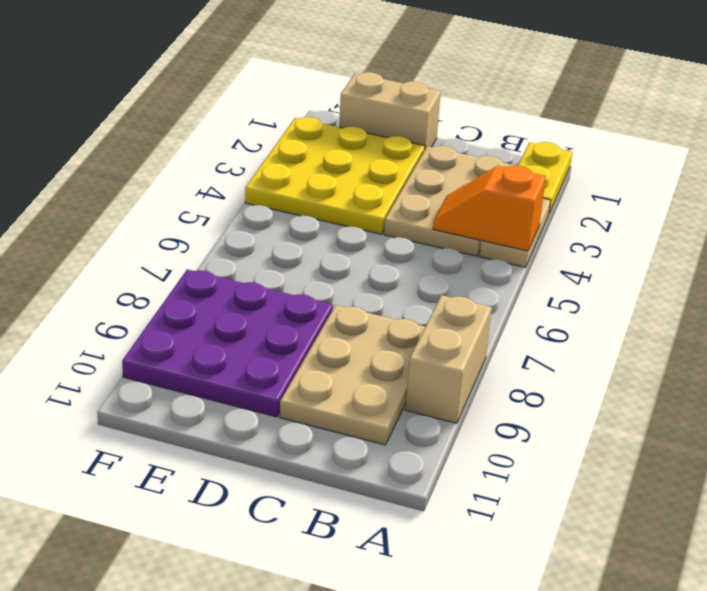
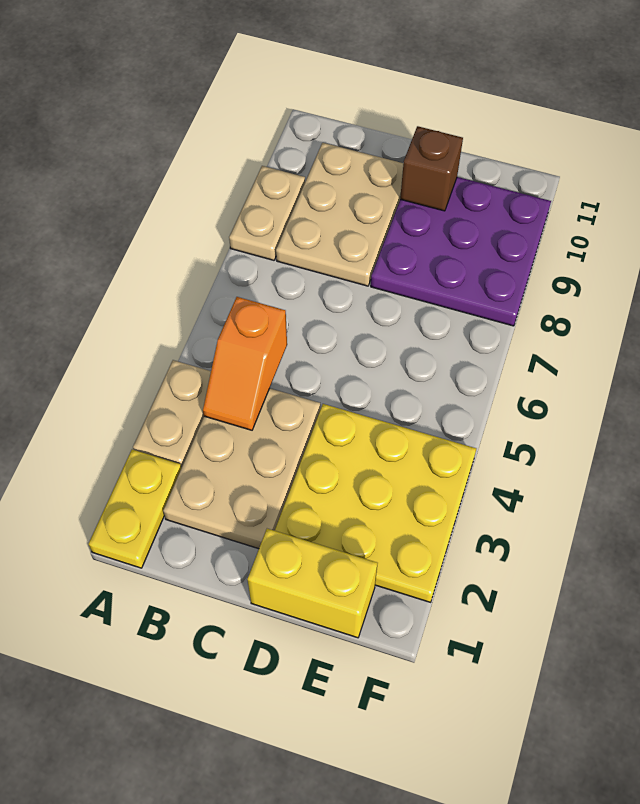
orange 1x2 slope [433,166,546,251] -> orange 1x2 slope turned to [203,297,287,430]
tan 1x2 brick [405,295,492,423] -> tan 1x2 plate [229,166,305,260]
tan 1x2 brick [339,72,441,149] -> yellow 1x2 brick [247,529,378,638]
none -> brown 1x1 brick [400,126,463,211]

